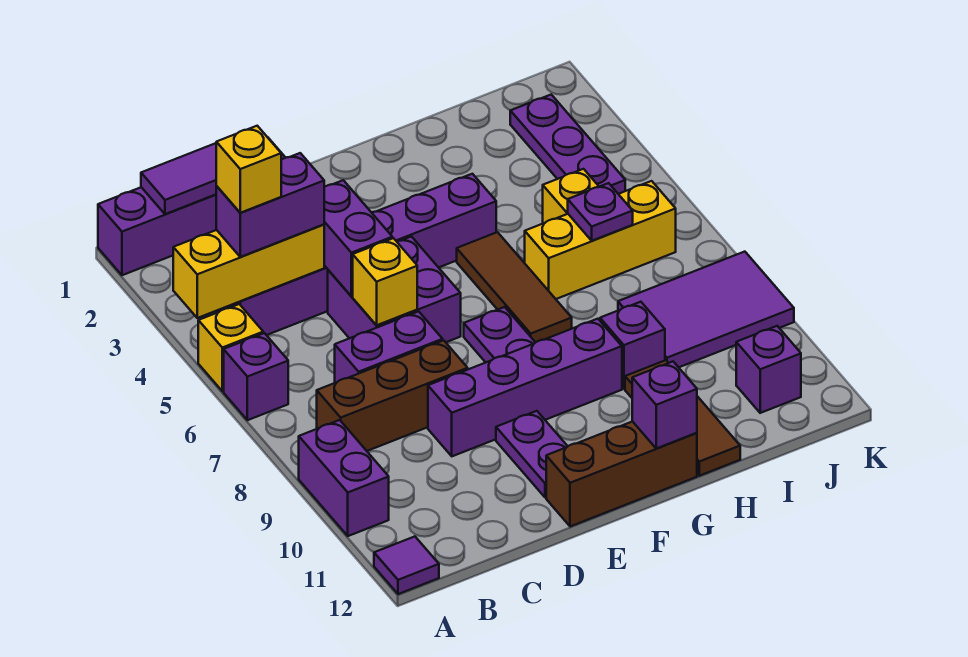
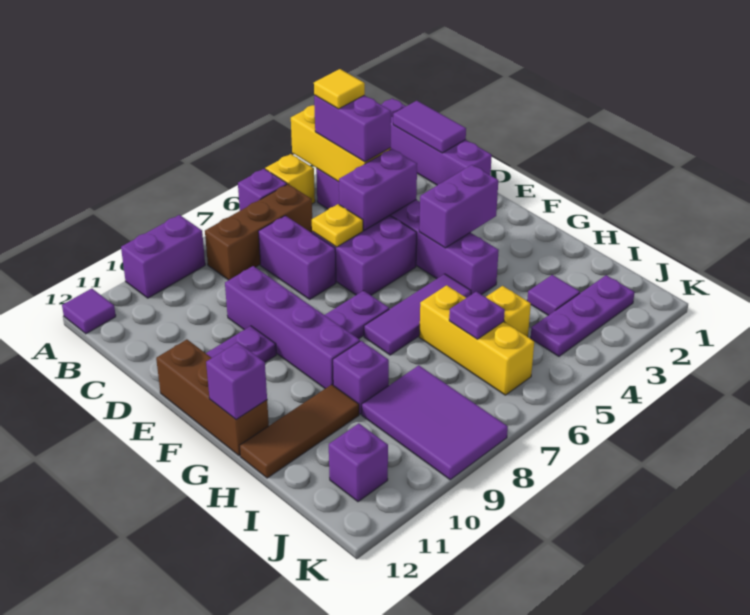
yellow 1x1 brick [216,126,281,213] -> yellow 1x1 tile [314,69,365,109]
brown 1x3 brick [317,340,468,451] -> brown 1x3 brick turned to [205,184,313,280]
yellow 1x1 brick [353,238,417,325] -> yellow 1x1 plate [312,204,363,247]
none -> purple 1x2 brick [419,165,498,248]
brown 1x3 tile [457,232,572,342] -> purple 1x3 tile [364,274,471,355]
none -> purple 1x1 tile [527,275,580,315]

